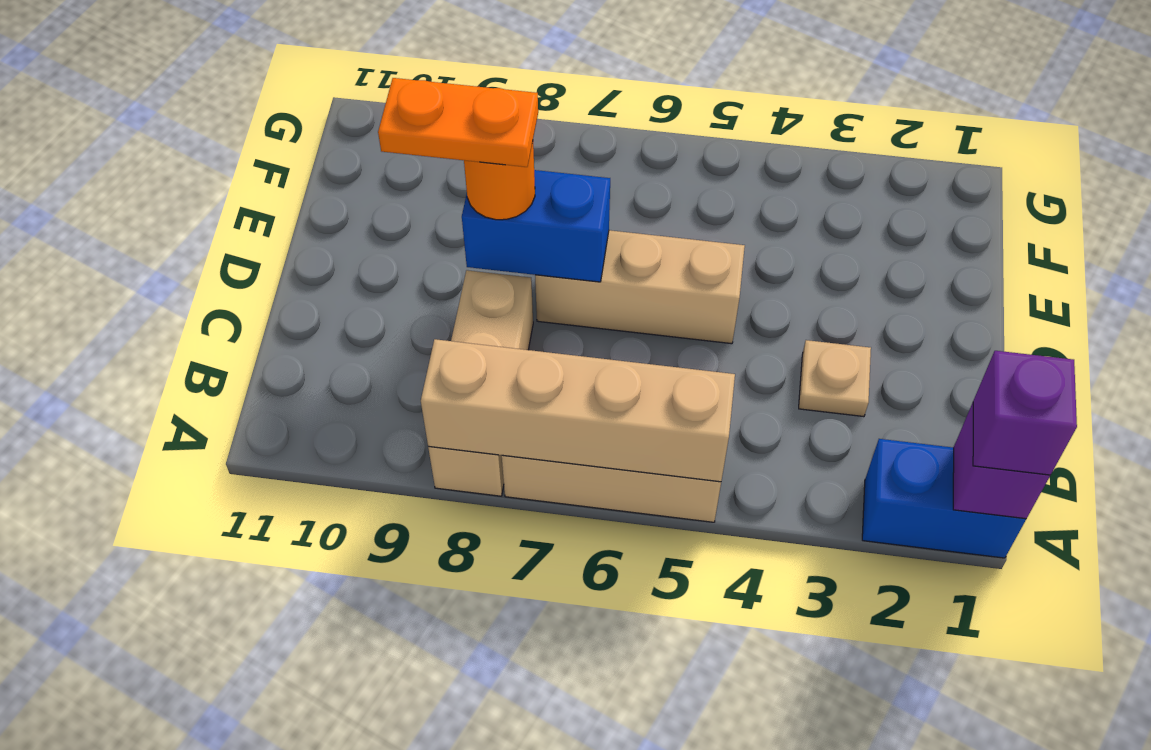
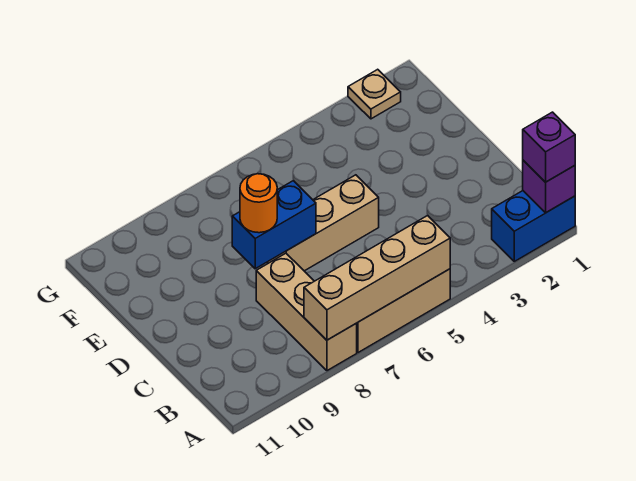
tan 1x1 plate [799,340,871,417] -> tan 1x1 plate moved to [348,69,401,119]
orange 1x2 plate [378,78,538,167] -> none

